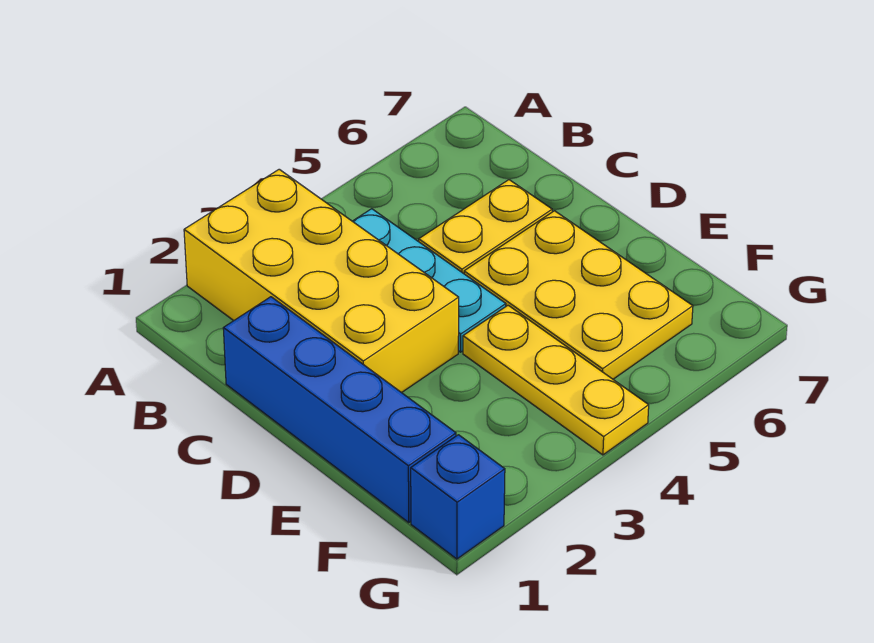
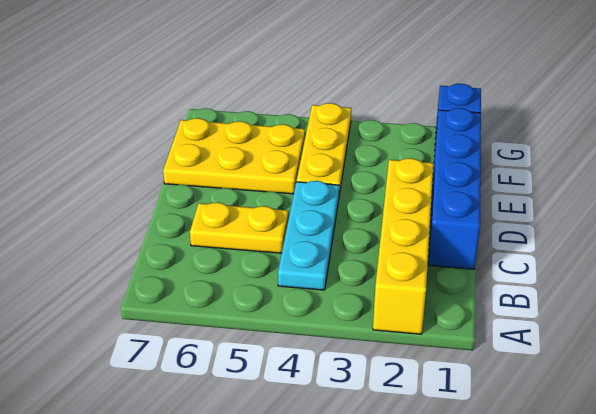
yellow 2x4 brick [184,169,459,393] -> yellow 1x4 brick [373,158,433,334]
yellow 2x3 plate [464,211,693,379] -> yellow 2x3 plate turned to [163,118,305,194]

